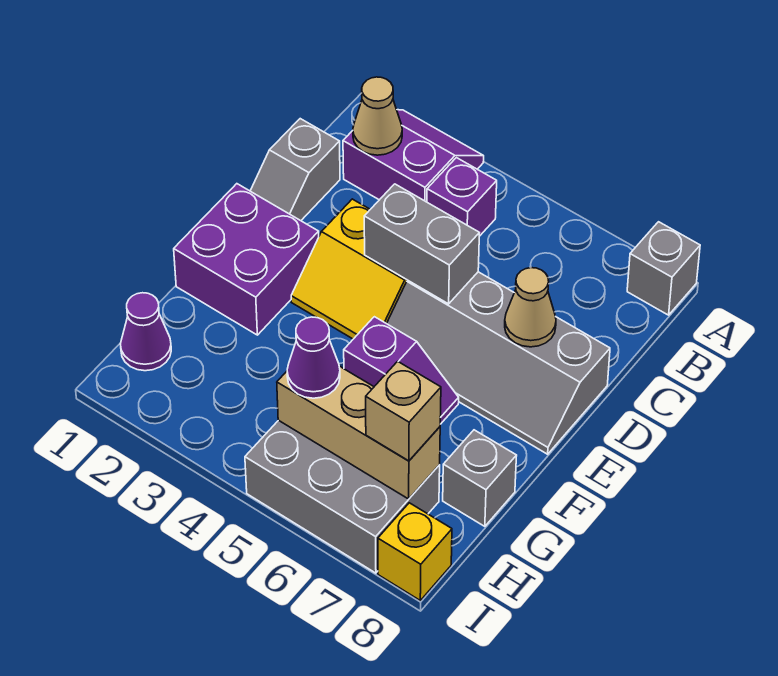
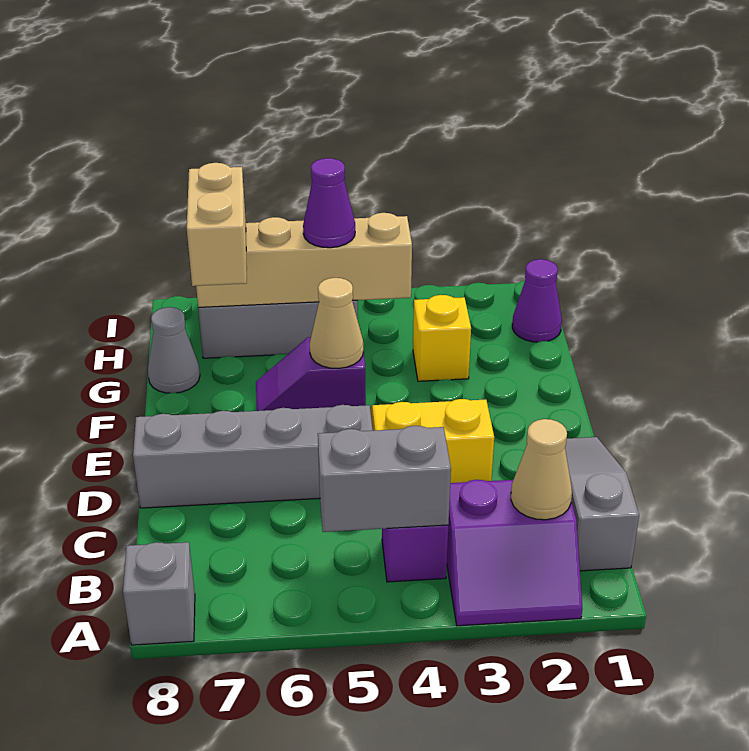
grey 1x2 slope [250,119,340,221] -> grey 1x3 slope [565,437,639,571]
grey 1x2 brick [364,184,479,304] -> grey 1x2 brick moved to [318,426,451,532]
tan 1x1 cone [505,268,556,347] -> tan 1x1 cone moved to [310,278,363,369]
purple 2x2 brick [174,184,319,335] -> none
grey 1x1 brick [443,430,517,526] -> grey 1x1 cone [148,307,200,393]
tan 1x3 brick [277,366,440,499] -> tan 1x4 brick [196,213,412,307]
tan 1x1 brick [366,361,441,461] -> tan 1x2 brick [187,163,247,286]
yellow 1x1 brick [378,503,452,600] -> yellow 1x1 brick moved to [413,295,471,381]

